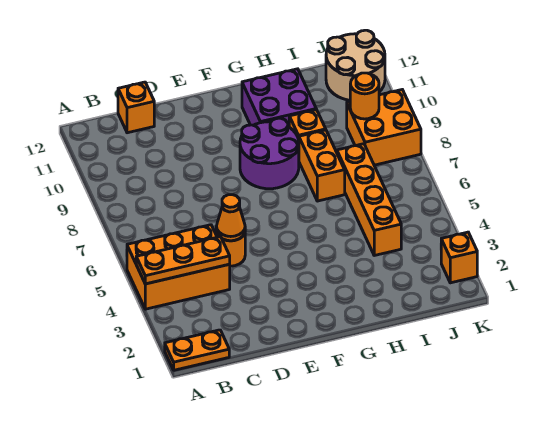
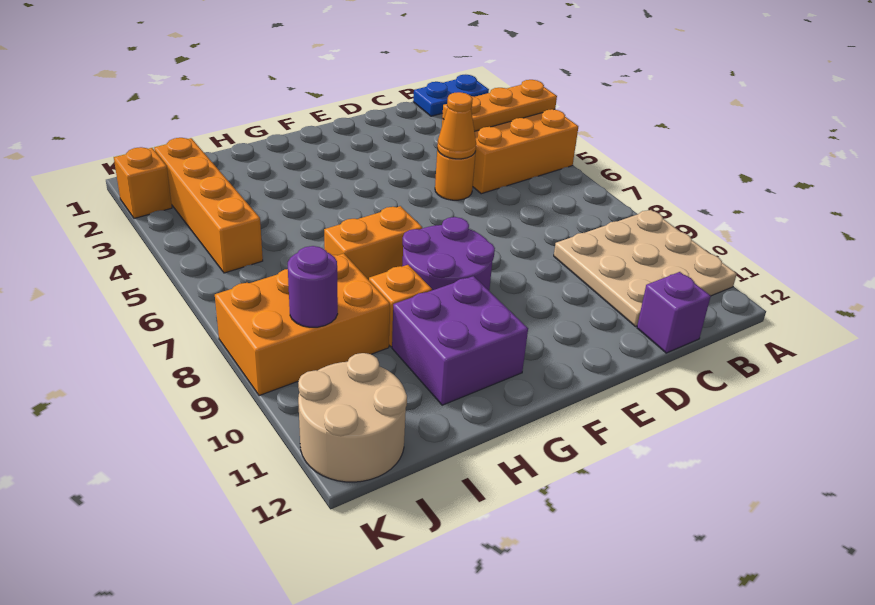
orange 1x2 plate [165,330,229,370] -> blue 1x2 plate [413,75,489,116]
none -> tan 3x3 plate [554,210,737,326]
orange 1x1 brick [118,82,154,133] -> purple 1x1 brick [637,272,711,353]
orange 1x2 brick [299,130,345,201] -> orange 1x2 brick turned to [324,206,422,280]
orange 1x4 brick [337,144,401,255] -> orange 1x4 brick moved to [154,138,263,273]
orange 2x2 brick [347,90,421,165] -> orange 2x3 brick [215,253,390,396]
orange 1x1 round brick [350,73,379,119] -> purple 1x1 round brick [288,246,338,327]

